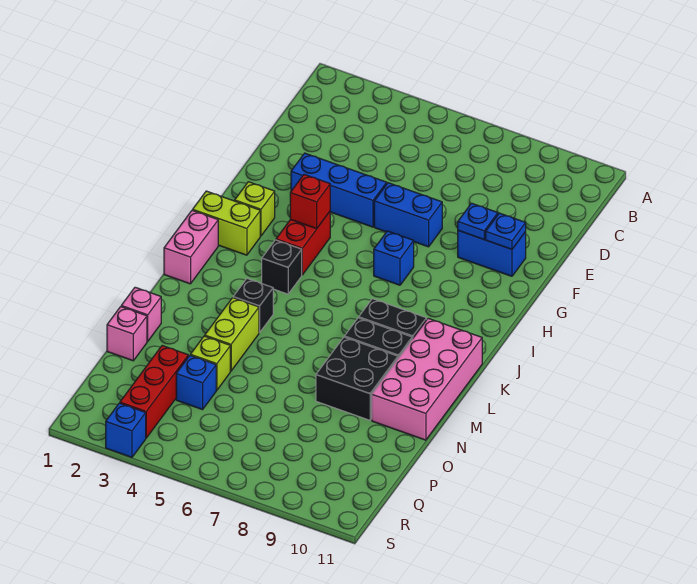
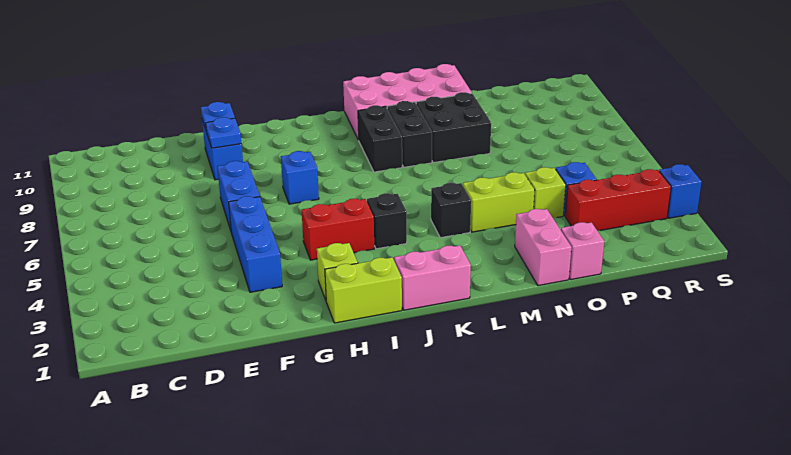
red 1x1 brick [290,175,330,229] -> none
lime 1x2 brick [193,191,260,255] -> lime 1x2 brick turned to [325,257,402,323]
pink 1x1 brick [121,287,161,341] -> pink 1x2 brick [515,209,572,286]

